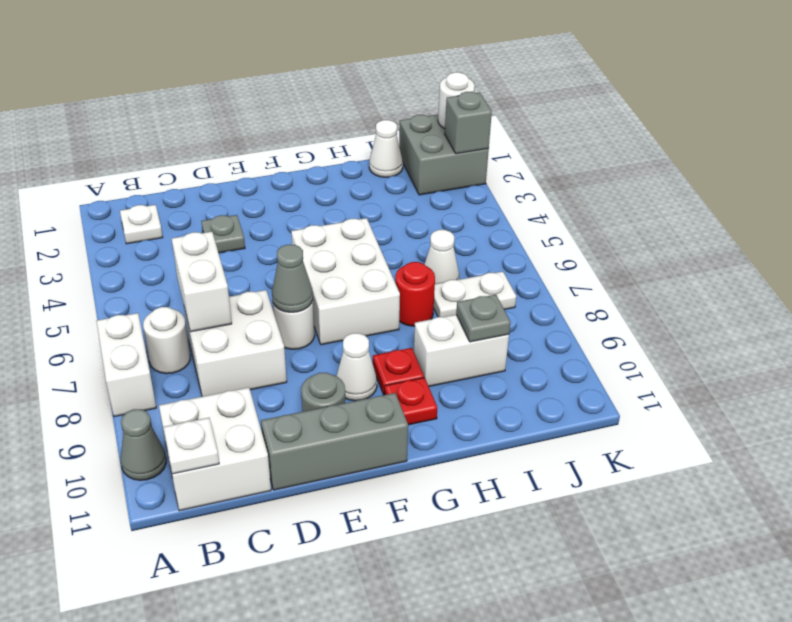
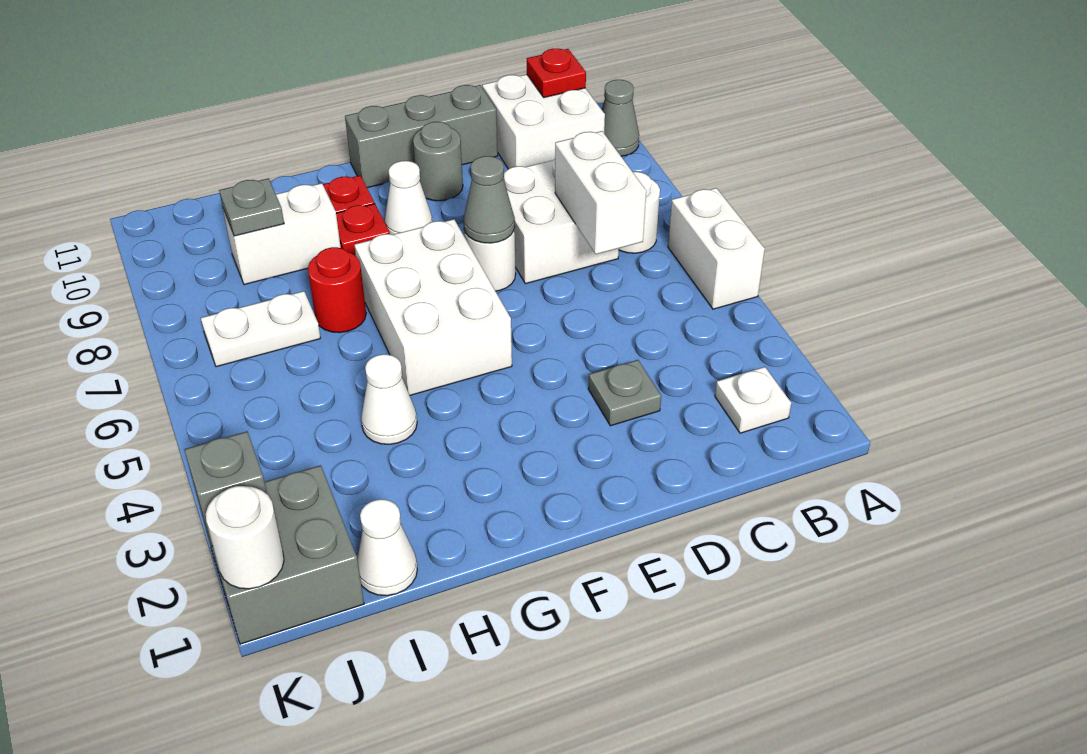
white 1x2 brick [97,313,156,417] -> white 1x2 brick moved to [668,188,765,309]
white 1x1 plate [163,418,219,474] -> red 1x1 plate [527,48,586,98]
white 1x1 cone [424,230,459,284] -> white 1x1 cone moved to [361,354,417,444]

